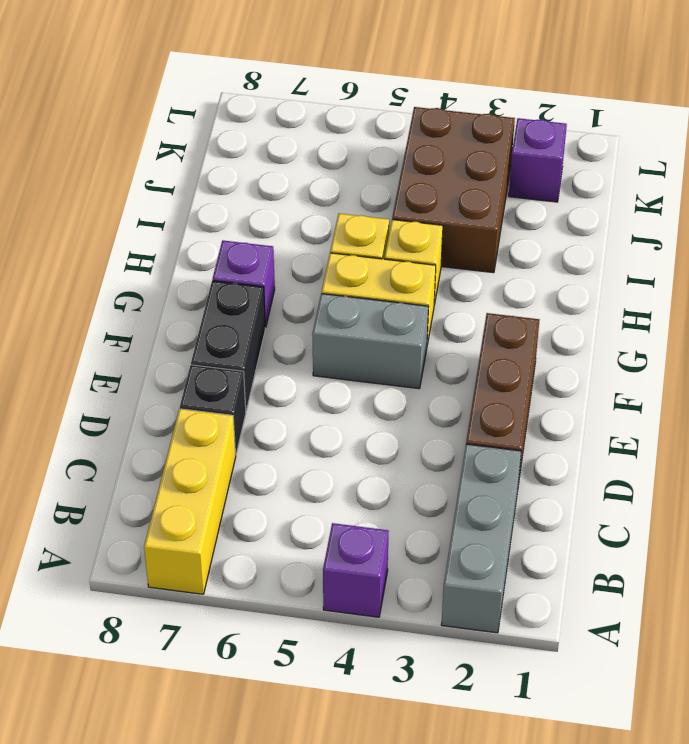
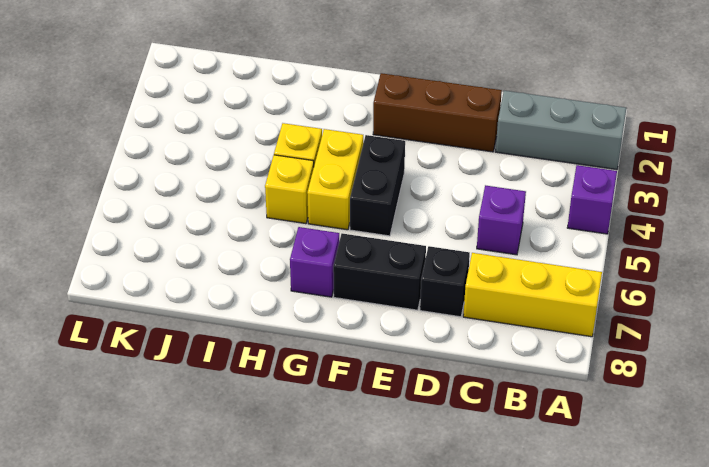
grey 1x2 brick [312,294,428,389] -> black 1x2 brick [350,135,405,236]
brown 2x3 brick [392,107,515,273] -> none
purple 1x1 brick [509,118,567,202] -> purple 1x1 brick moved to [477,185,526,255]

